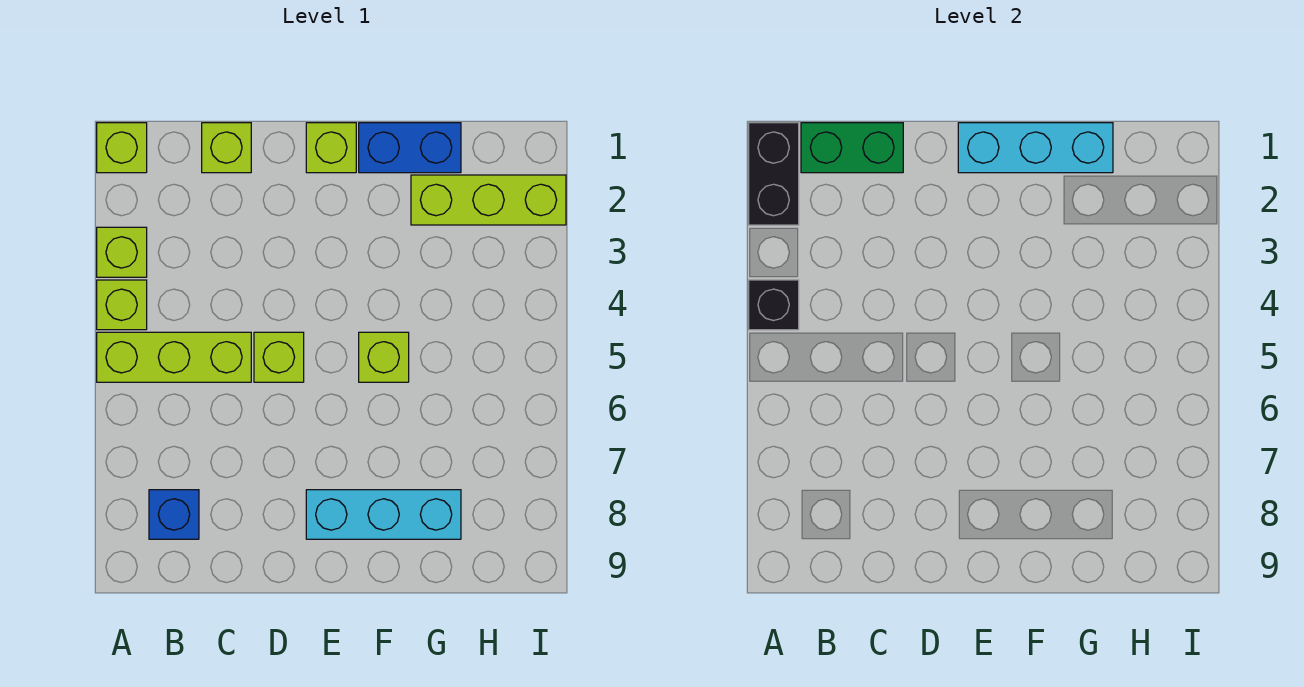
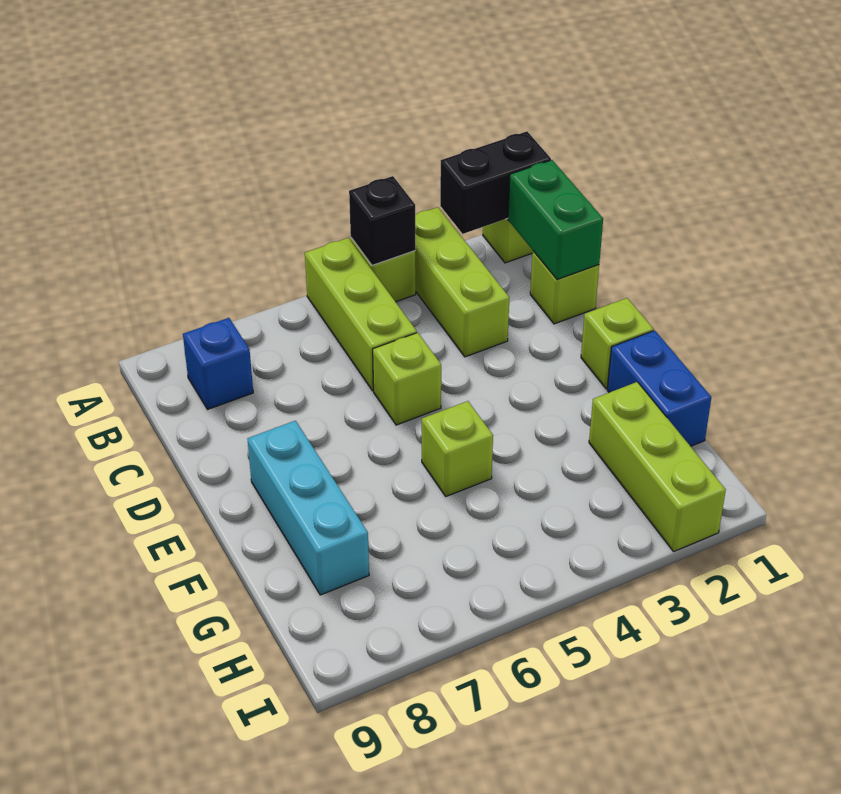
lime 1x1 brick [97,227,147,277] -> lime 1x3 brick [415,207,509,357]
cyan 1x3 brick [958,123,1113,173] -> none

